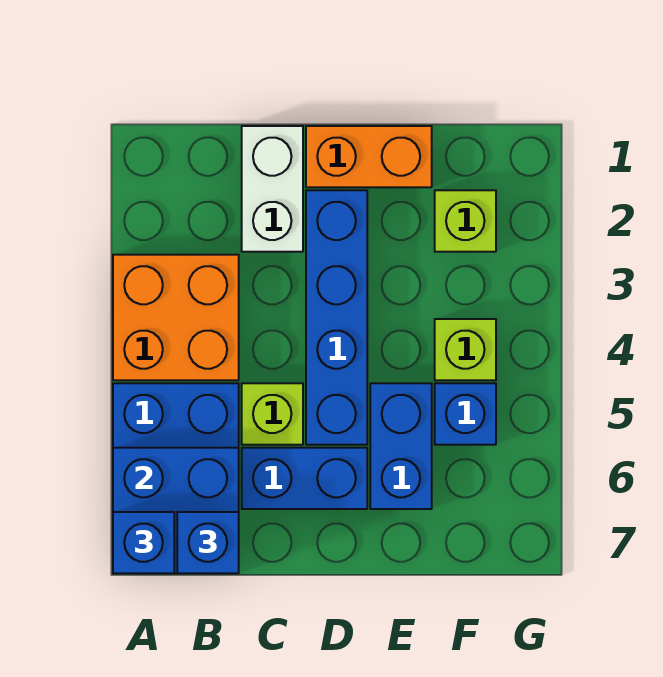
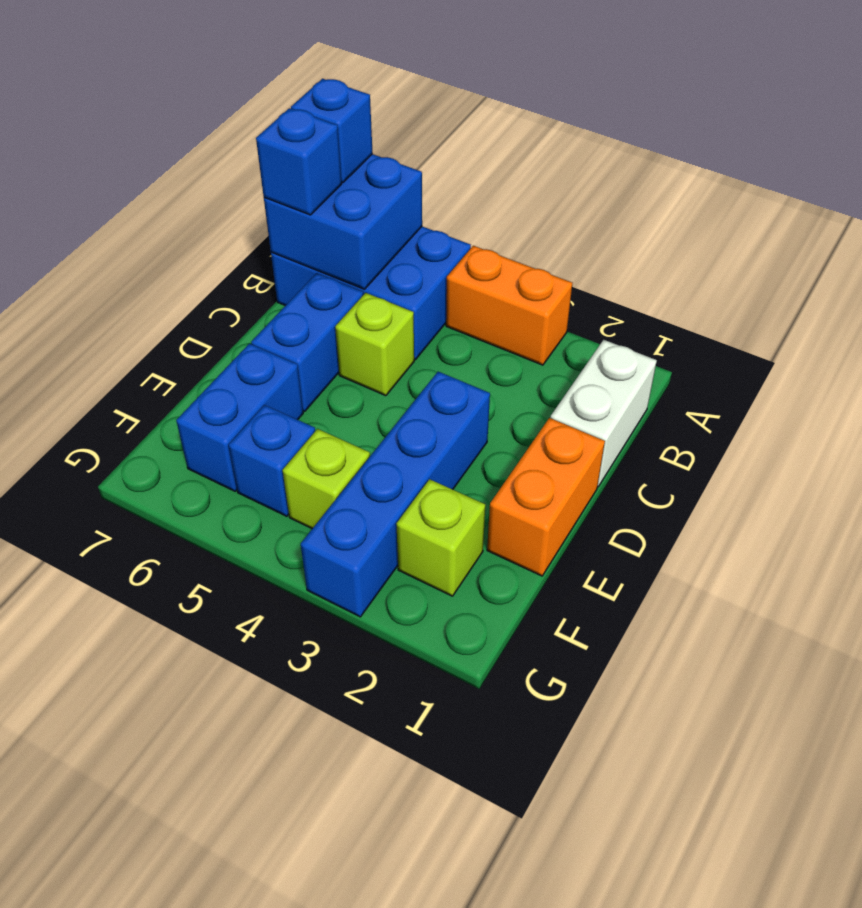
orange 2x2 brick [113,255,239,380] -> orange 1x2 brick [446,246,572,365]
white 1x2 brick [242,126,303,252] -> white 1x2 brick turned to [550,340,657,487]
blue 1x4 brick [306,190,367,445] -> blue 1x4 brick turned to [301,372,490,617]
blue 1x2 brick [370,383,432,509] -> blue 1x2 brick turned to [176,344,303,491]

